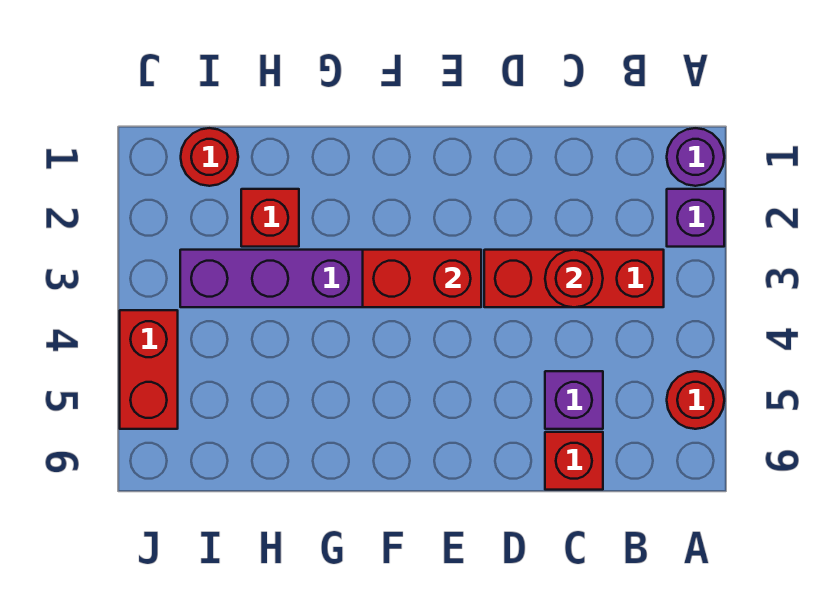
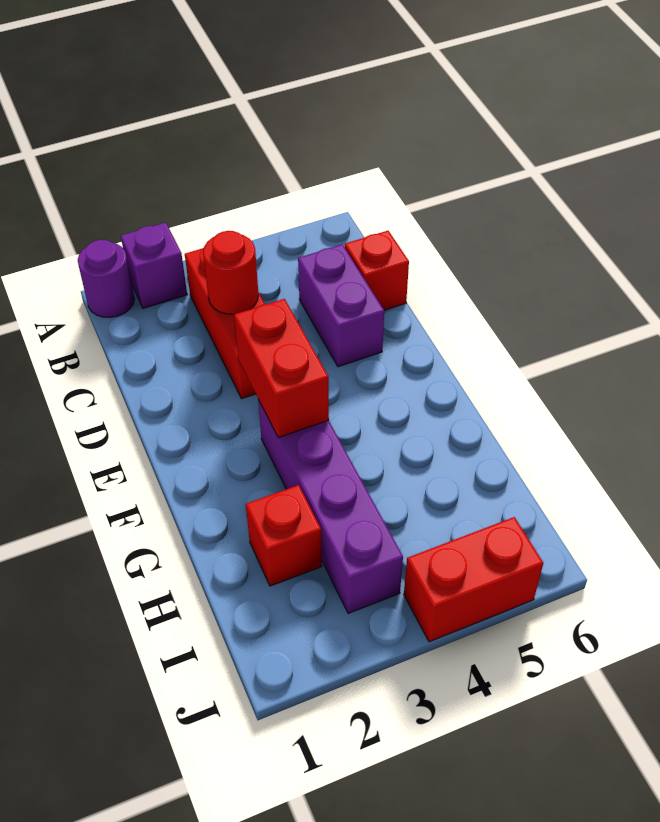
red 1x1 round brick [667,371,724,429] -> none
purple 1x1 brick [545,371,603,429] -> purple 1x2 brick [298,244,384,367]
red 1x1 round brick [181,128,238,186] -> none

